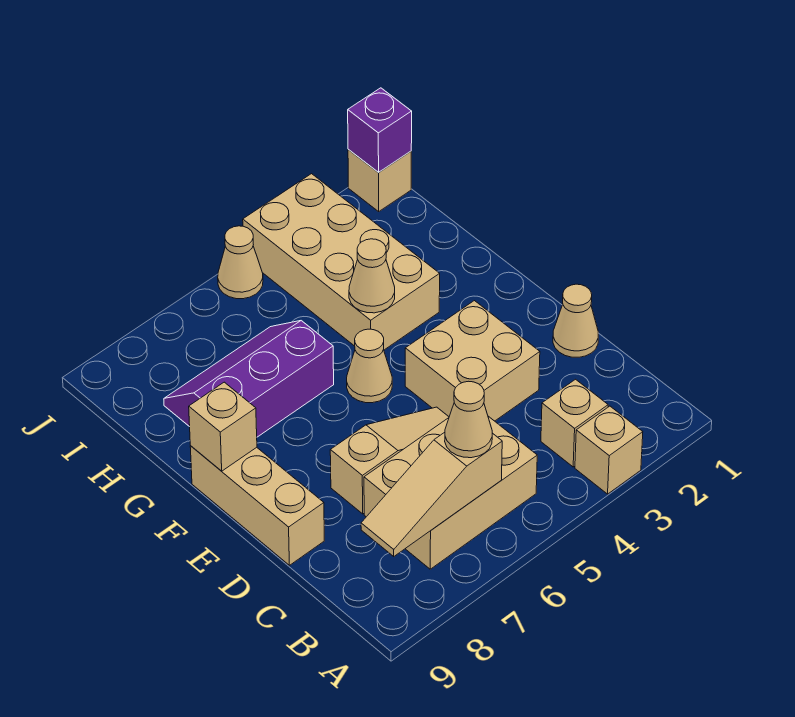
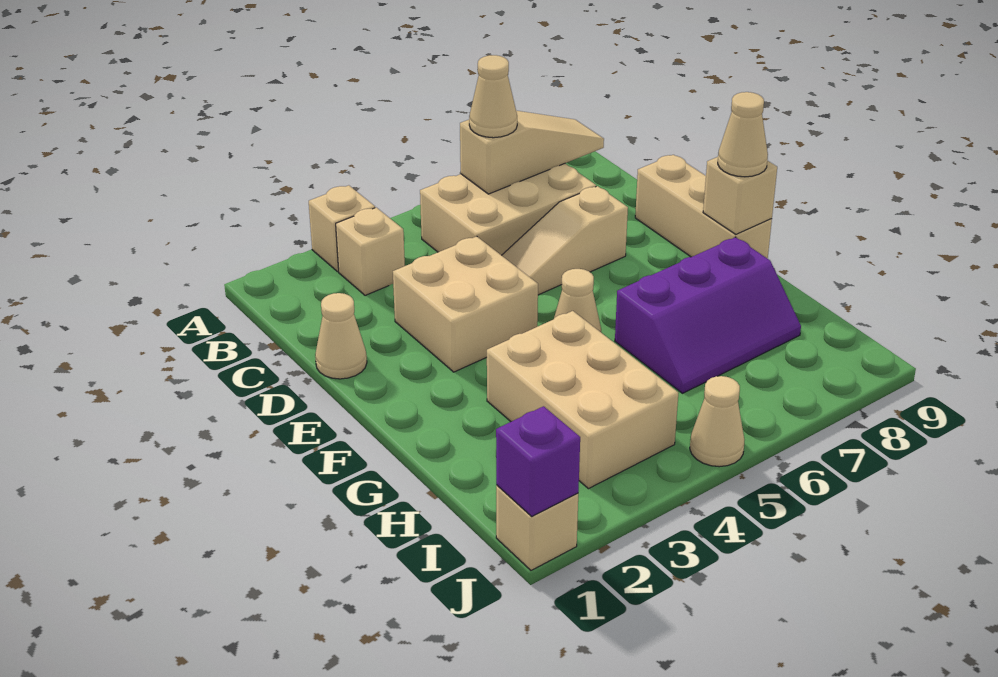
tan 2x4 brick [243,174,440,350] -> tan 2x3 brick [487,311,678,489]
tan 1x1 cone [349,239,395,313] -> tan 1x1 cone moved to [718,92,768,177]

